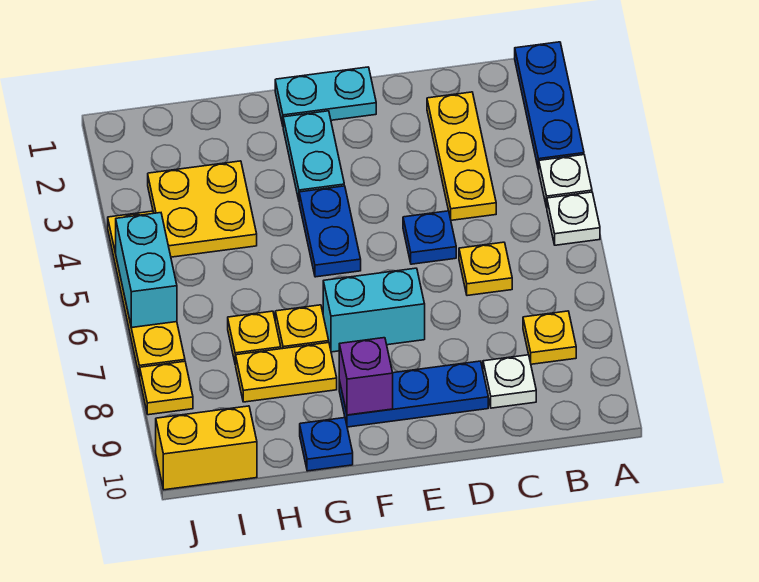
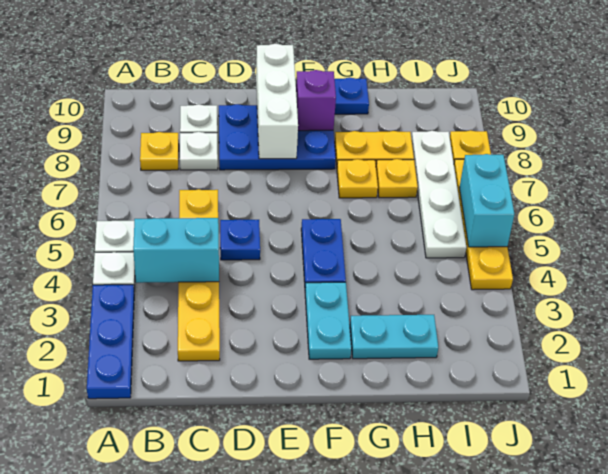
none -> white 1x1 plate [180,132,218,170]
blue 1x3 plate [339,361,488,427] -> blue 2x3 plate [219,104,336,170]
cyan 1x2 plate [275,67,376,125] -> cyan 1x2 plate moved to [350,315,438,359]
cyan 1x2 brick [323,268,425,352] -> cyan 1x2 brick moved to [133,218,219,283]
none -> white 1x3 brick [256,44,298,159]
yellow 2x2 plate [148,161,257,257] -> none
none -> white 1x4 plate [411,131,466,258]
yellow 1x2 brick [156,406,257,490] -> none

